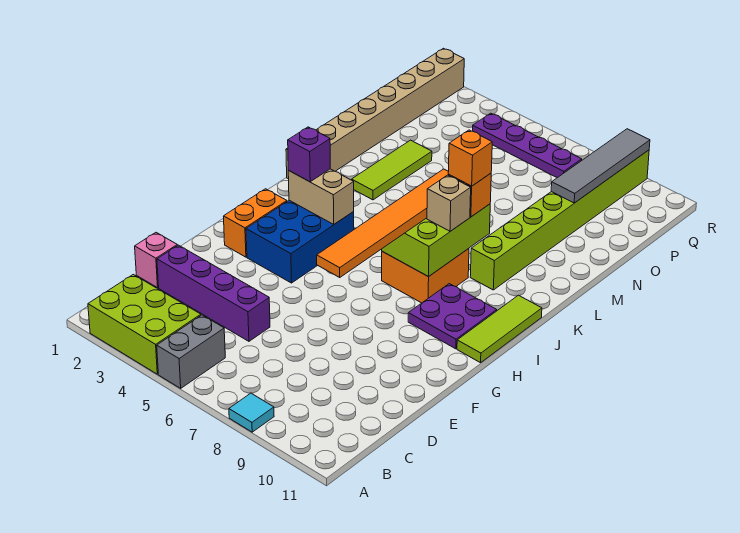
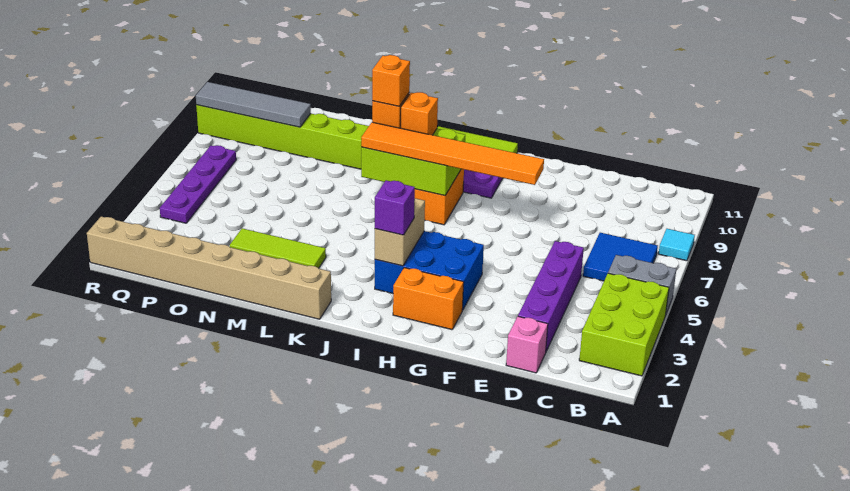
none -> blue 2x2 tile [583,233,658,281]
tan 1x1 brick [427,175,471,231] -> orange 1x1 brick [401,92,438,135]

